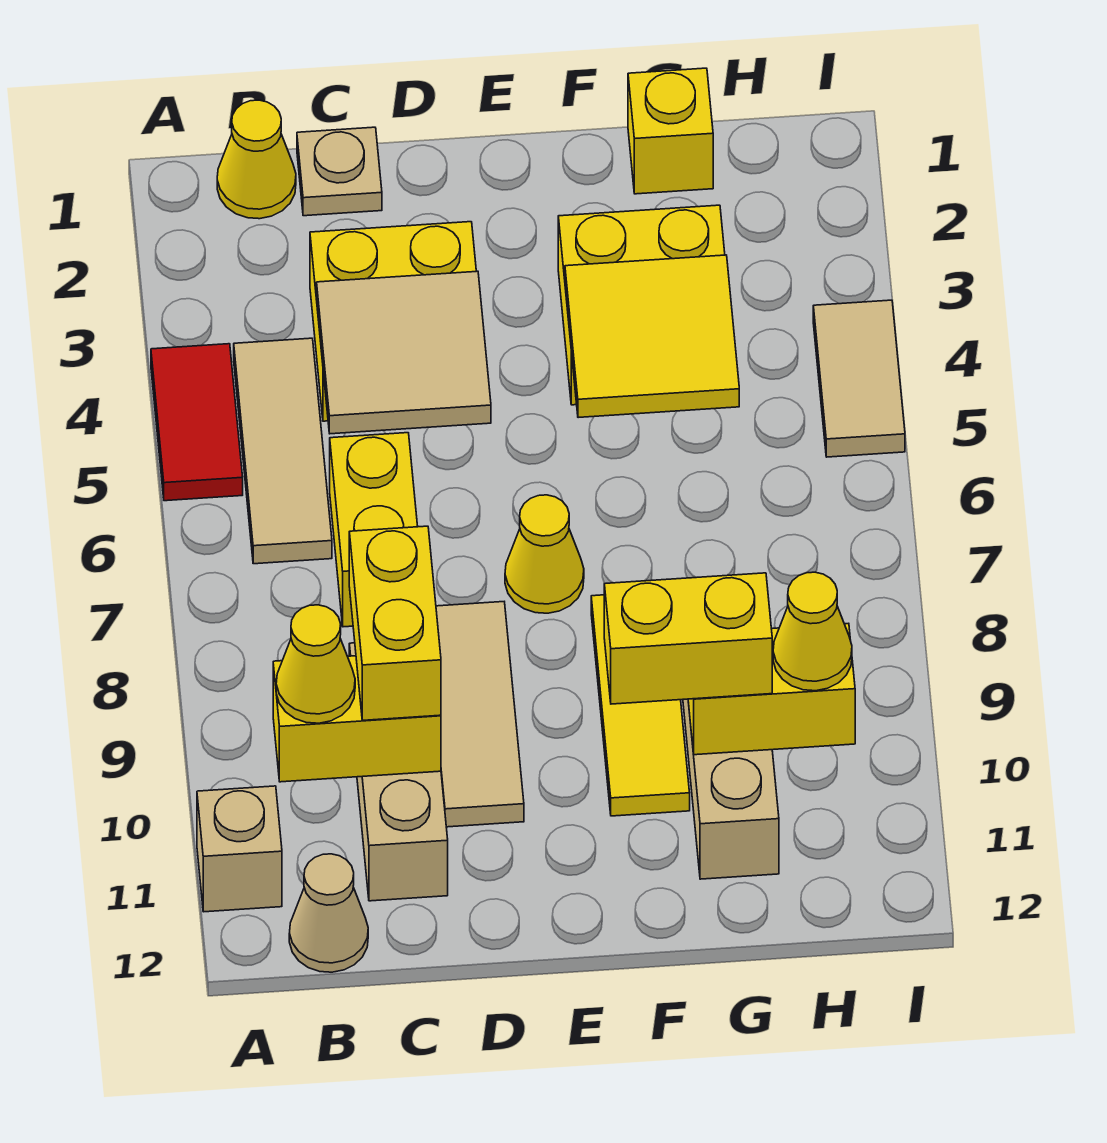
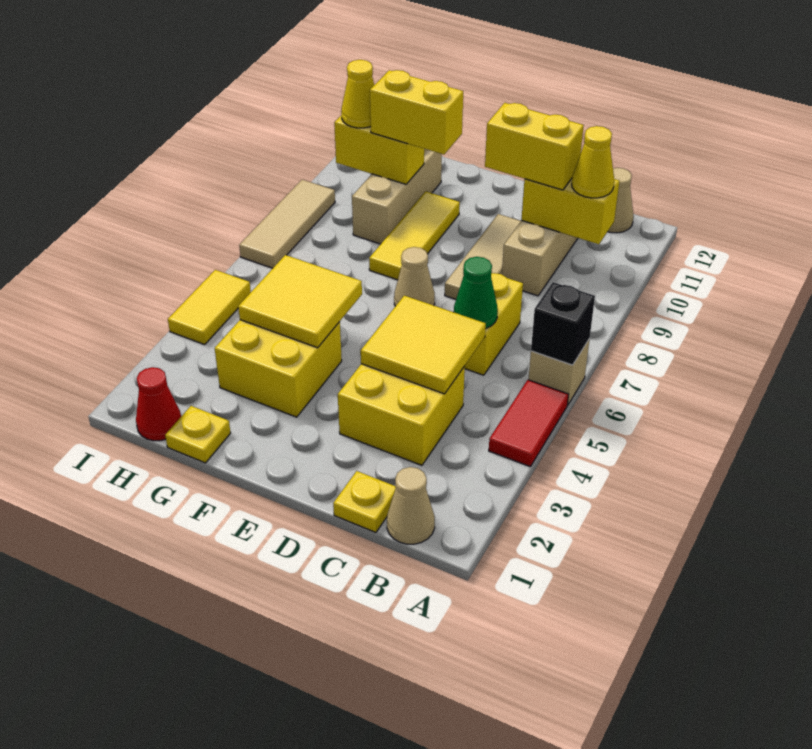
none -> black 1x1 brick [531,282,595,365]
tan 1x1 brick [197,786,282,912] -> tan 1x1 brick moved to [528,339,590,405]
yellow 1x1 cone [217,100,296,219] -> tan 1x1 cone [387,467,435,544]
tan 1x3 tile [234,338,332,564] -> tan 1x3 tile moved to [239,180,335,268]
tan 1x1 plate [297,127,382,216] -> yellow 1x1 plate [333,471,396,532]
tan 2x2 tile [317,271,491,434] -> yellow 2x2 tile [361,296,486,394]
none -> green 1x1 cone [454,257,498,328]
yellow 1x2 brick [349,526,441,720] -> yellow 1x2 brick turned to [485,103,584,190]
yellow 1x1 cone [505,495,584,613] -> tan 1x1 cone [394,247,435,306]
yellow 1x1 brick [628,68,713,194] -> yellow 1x1 plate [165,406,231,463]
none -> red 1x1 cone [136,367,181,441]
tan 1x2 tile [813,300,905,457] -> yellow 1x2 tile [168,270,251,345]

